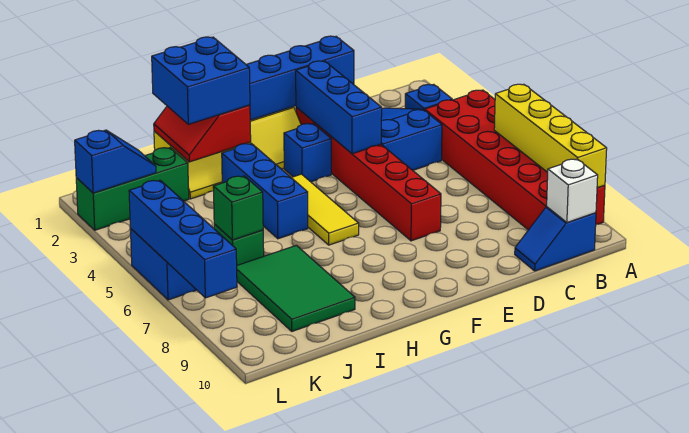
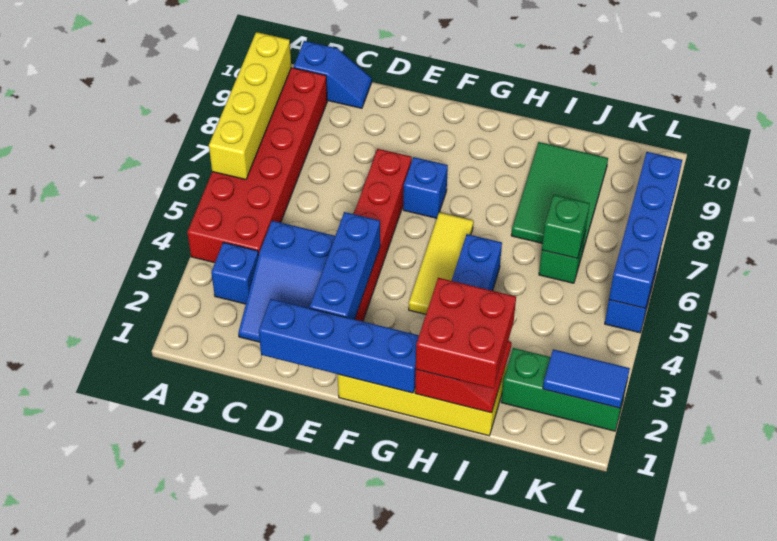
white 1x1 brick [547,159,598,222] -> none
blue 1x1 brick [284,124,331,182] -> blue 1x1 brick moved to [403,157,448,218]
blue 2x2 brick [152,37,250,124] -> red 2x2 brick [416,278,516,389]
blue 1x2 slope [75,130,156,193] -> blue 1x2 tile [543,349,630,408]

